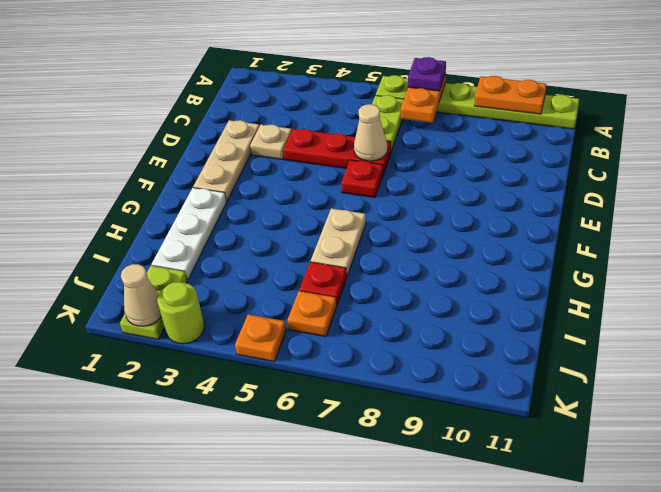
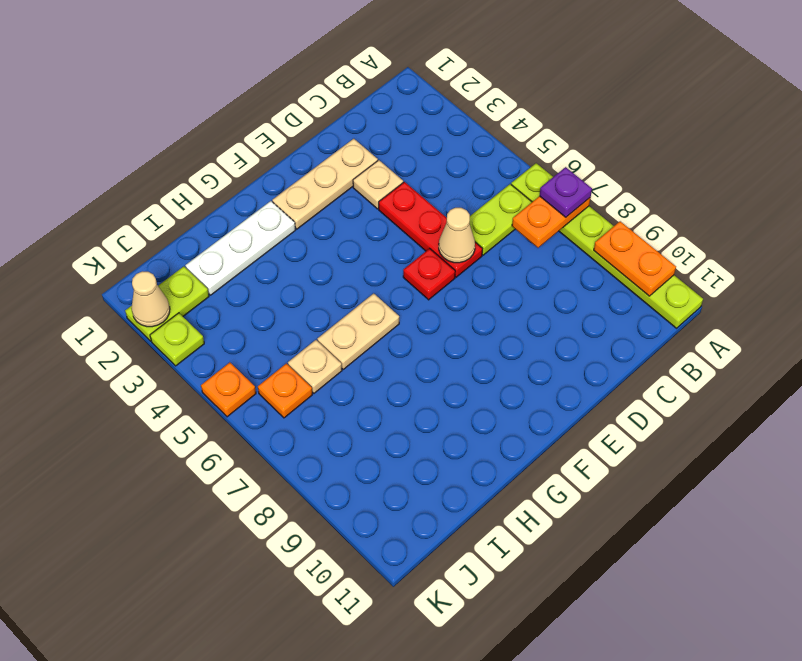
red 1x1 plate [299,262,347,306] -> tan 1x1 plate [288,340,342,393]
lime 1x1 round brick [157,282,205,344] -> lime 1x1 plate [150,313,204,366]

